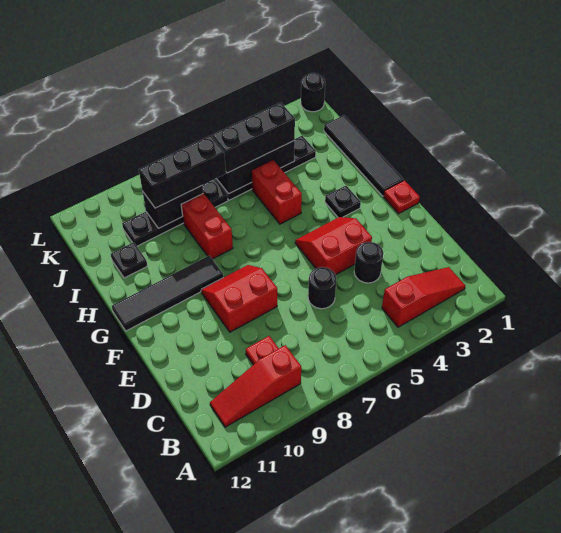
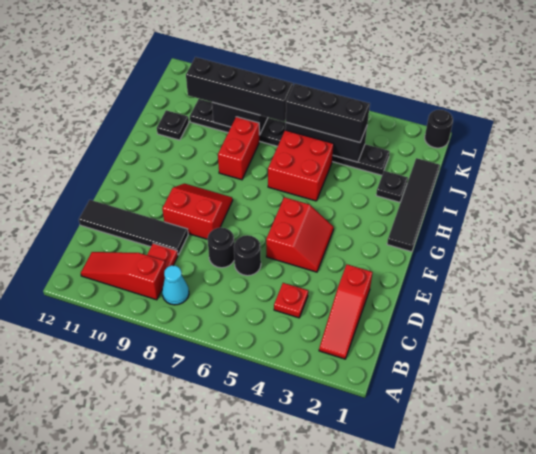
red 1x3 slope [382,267,465,327] -> red 1x3 slope turned to [319,264,373,359]
none -> cyan 1x1 cone [162,265,189,305]
black 1x1 round brick [354,242,383,283] -> black 1x1 round brick moved to [207,228,234,268]
red 2x2 slope [295,217,372,275] -> red 2x2 slope turned to [266,197,334,272]
red 1x1 plate [384,180,420,214] -> red 1x1 plate moved to [274,283,308,318]
black 1x1 plate [325,186,361,217] -> black 1x1 plate moved to [376,171,408,202]
black 1x4 tile [112,256,223,331] -> black 1x4 tile moved to [79,200,188,255]
red 1x2 brick [251,160,302,224] -> red 2x2 brick [268,130,334,201]
black 1x3 brick [139,136,226,208] -> black 1x4 brick [186,57,293,122]

